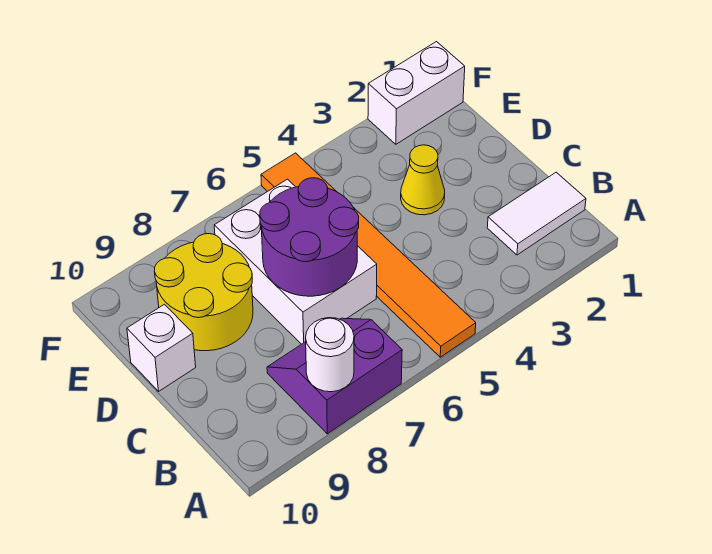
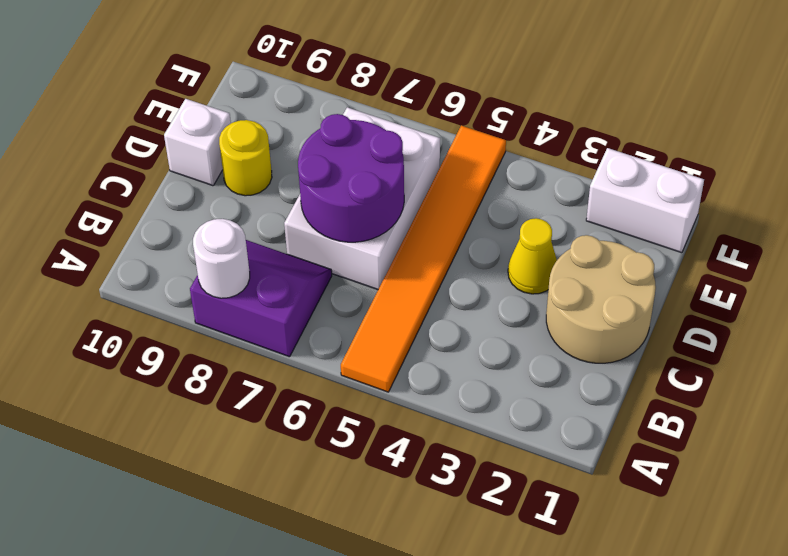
white 1x2 tile [487,172,586,255] -> none
none -> tan 2x2 round brick [546,235,656,363]
yellow 2x2 round brick [154,234,253,351] -> yellow 1x1 round brick [219,120,272,196]

